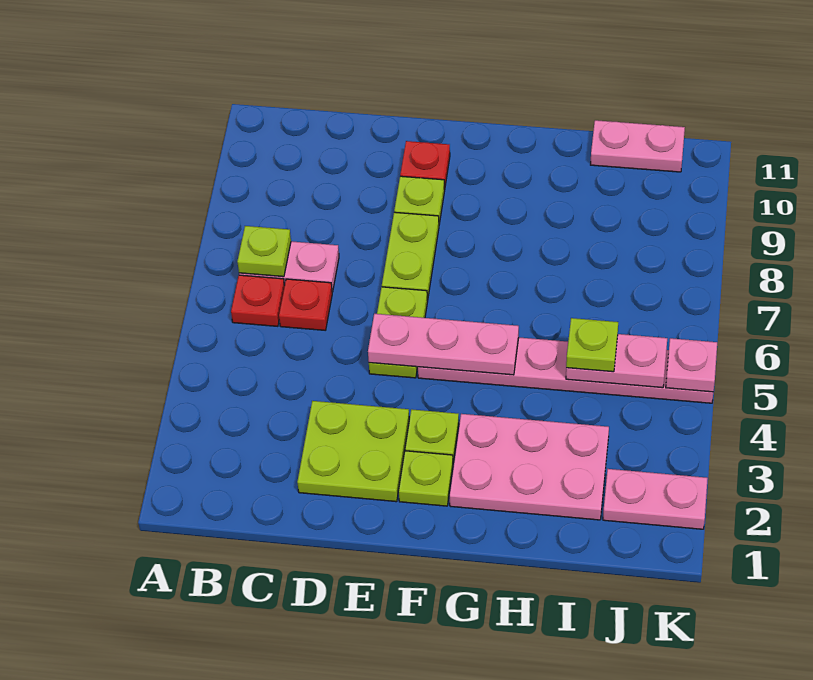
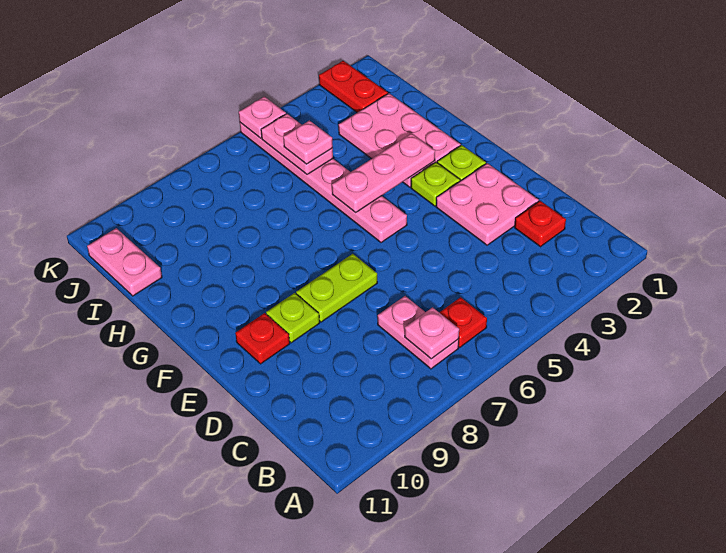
lime 1x1 plate [237,226,291,277] -> pink 1x1 plate [405,307,459,359]
red 1x1 plate [279,279,332,330] -> red 1x1 plate moved to [515,201,566,247]
lime 2x2 plate [297,401,409,502] -> pink 2x2 plate [436,163,539,245]
lime 1x2 plate [369,287,428,378] -> none
pink 1x3 plate [368,314,519,375] -> pink 1x3 plate turned to [332,133,435,213]
lime 1x1 plate [566,318,618,372] -> pink 1x1 plate [283,121,333,164]
pink 1x2 plate [603,469,708,529] -> red 1x2 plate [319,61,388,113]

